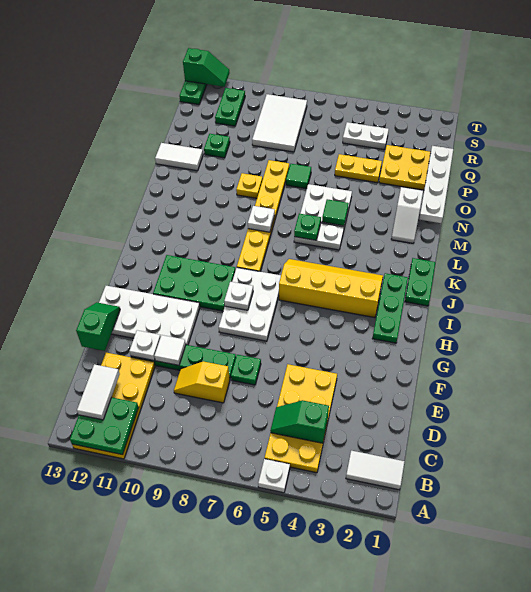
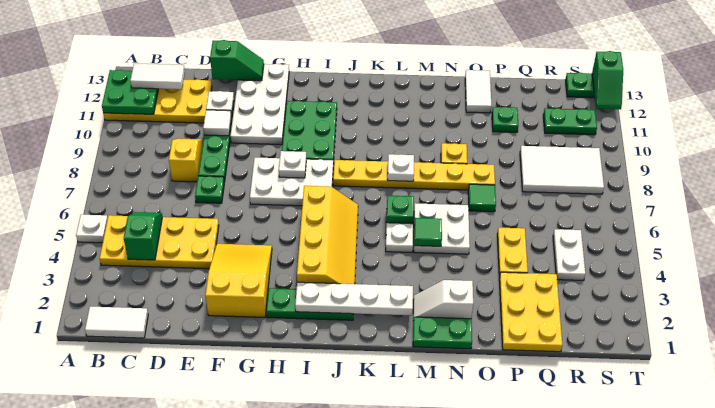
white 1x2 tile [346,451,405,490] -> white 1x2 tile turned to [85,307,148,338]
none -> yellow 2x3 slope [205,244,272,317]
green 1x2 plate [405,258,436,306] -> green 1x2 plate moved to [413,317,472,349]
white 1x4 plate [419,146,453,223] -> white 1x4 plate moved to [295,282,413,315]

